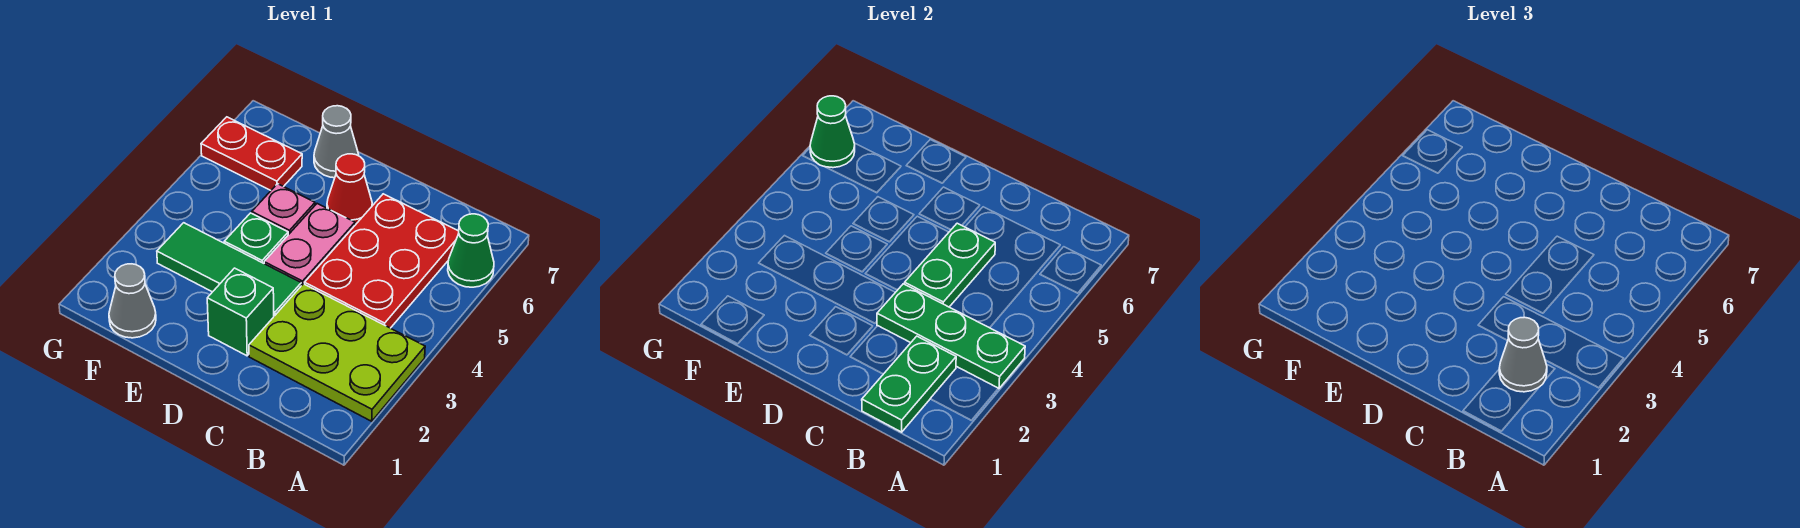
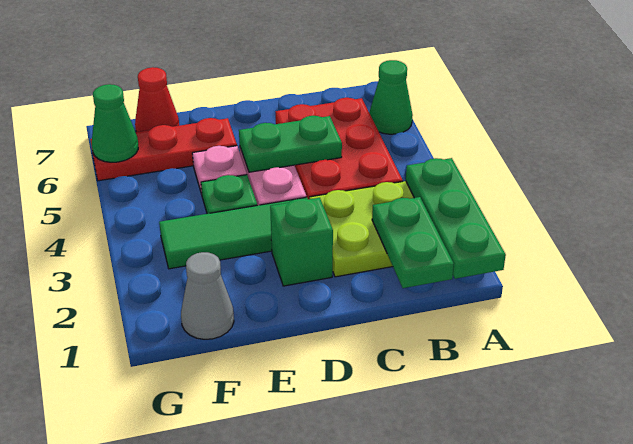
green 1x3 plate [877,284,1025,389] -> green 1x3 plate turned to [406,158,506,279]
grey 1x1 cone [1499,317,1547,392] -> none
green 1x2 plate [905,223,995,307] -> green 1x2 plate turned to [239,116,342,172]
red 1x1 cone [327,154,372,225] -> red 1x1 cone moved to [135,67,179,132]
grey 1x1 cone [314,106,359,178] -> none
red 1x2 plate [201,117,302,190] -> red 1x3 plate [90,118,237,181]

